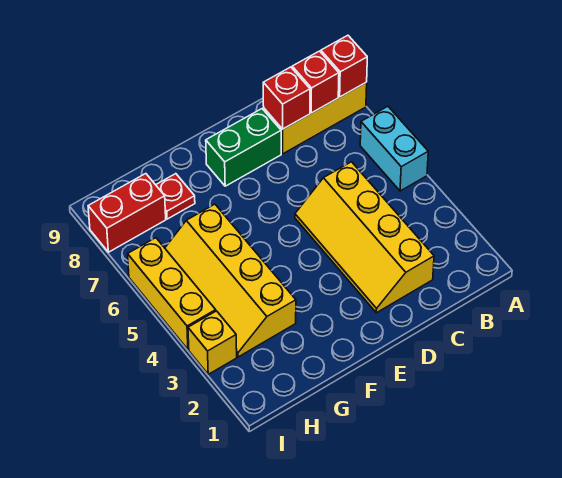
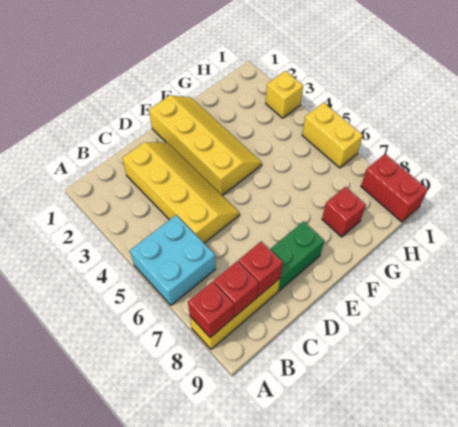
cyan 1x2 brick [360,106,428,191] -> cyan 2x2 brick [130,215,216,305]
yellow 2x4 slope [165,204,296,357] -> yellow 2x4 slope moved to [149,95,262,196]
red 1x1 plate [156,174,195,219] -> red 1x1 brick [322,187,366,237]
red 1x2 brick [88,174,166,252] -> red 1x2 brick turned to [361,154,428,222]
yellow 1x3 brick [128,238,216,349] -> yellow 1x2 brick [302,102,363,168]

